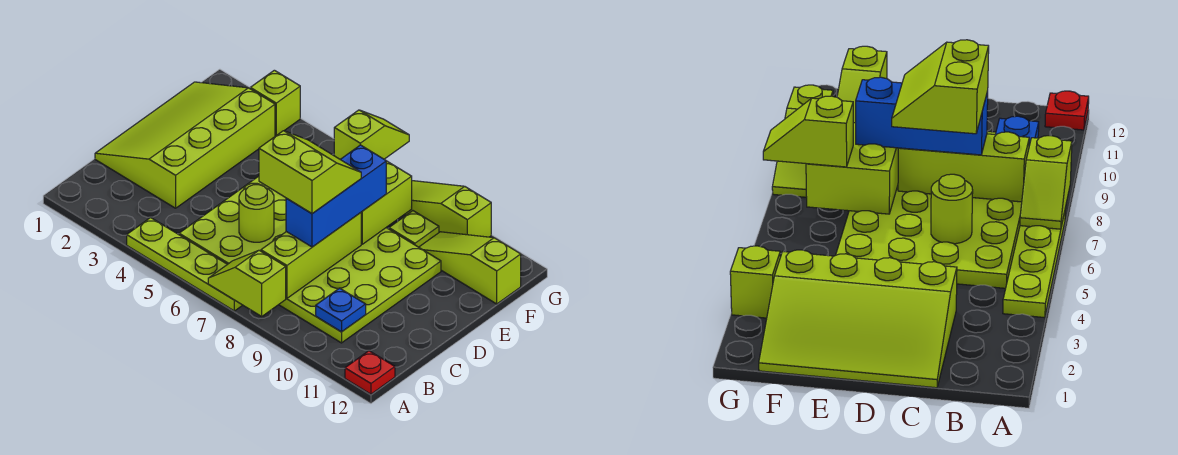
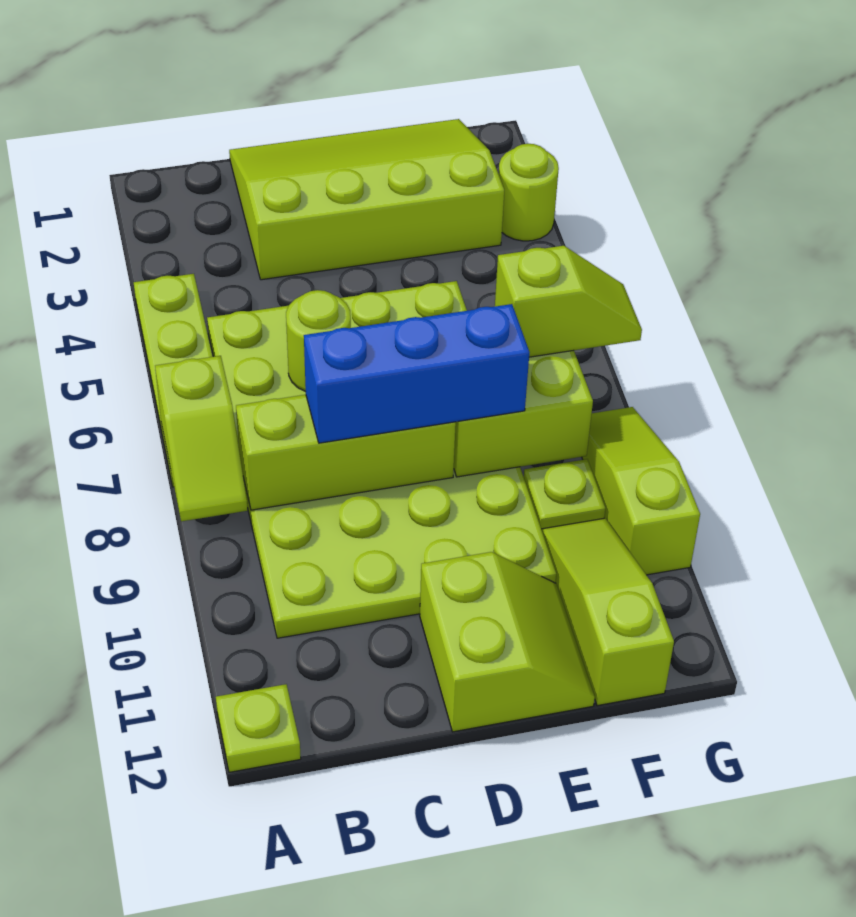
lime 1x2 slope [208,250,286,316] -> lime 1x2 slope turned to [155,356,248,521]
red 1x1 plate [345,351,395,394] -> lime 1x1 plate [216,684,301,772]
blue 1x1 plate [316,288,366,332] -> none
lime 2x2 slope [259,131,361,214] -> lime 2x2 slope moved to [420,552,595,732]
lime 1x1 brick [250,70,300,136] -> lime 1x1 round brick [499,144,559,241]

